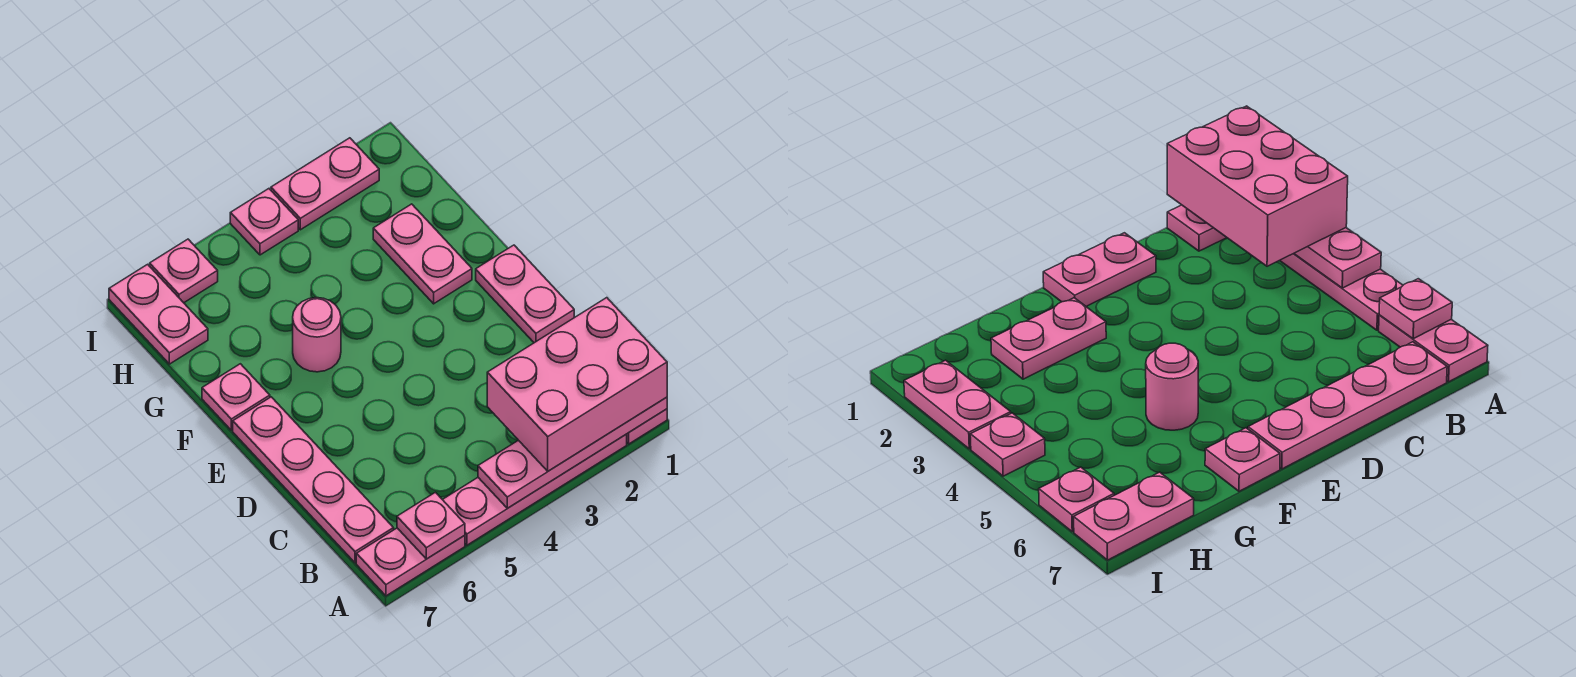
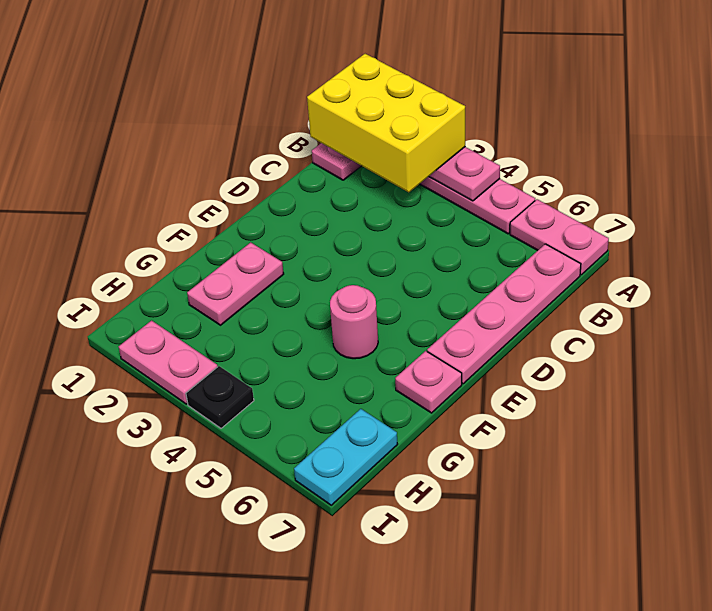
pink 2x3 brick [487,298,667,471] -> yellow 2x3 brick [307,54,465,192]
pink 1x1 plate [397,492,465,559] -> none
pink 1x2 plate [476,245,574,343] -> none
pink 1x2 plate [109,264,208,364] -> cyan 1x2 plate [294,409,398,505]
pink 1x1 plate [230,189,298,255] -> black 1x1 plate [186,366,254,428]
pink 1x1 plate [150,239,218,303] -> none

